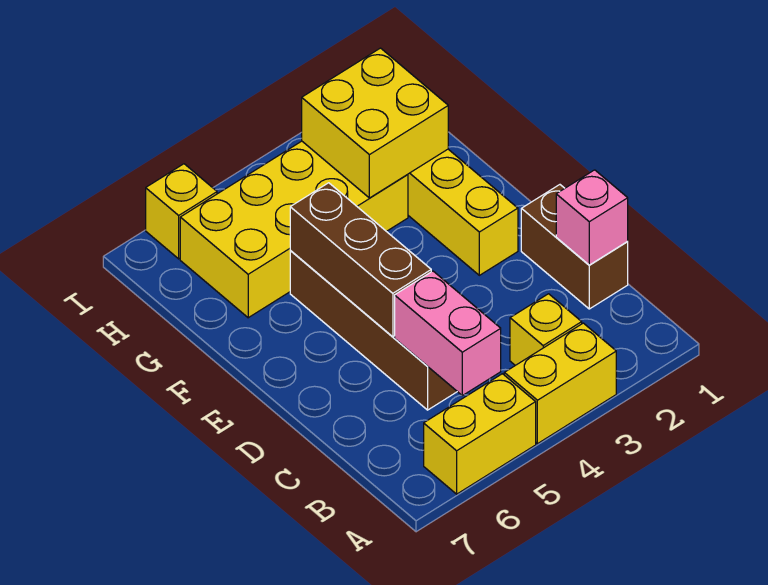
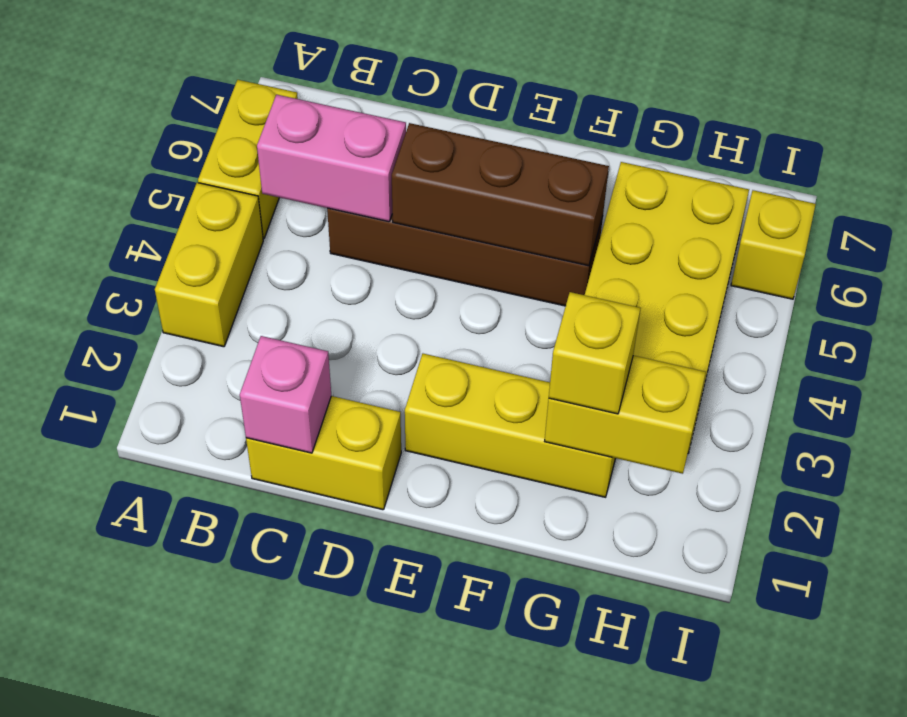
yellow 1x1 brick [510,294,582,365] -> yellow 1x1 brick moved to [549,292,641,414]
brown 1x2 brick [521,185,628,309] -> yellow 1x2 brick [246,396,401,510]
yellow 2x2 brick [302,48,448,198] -> yellow 1x2 brick [545,355,706,474]

